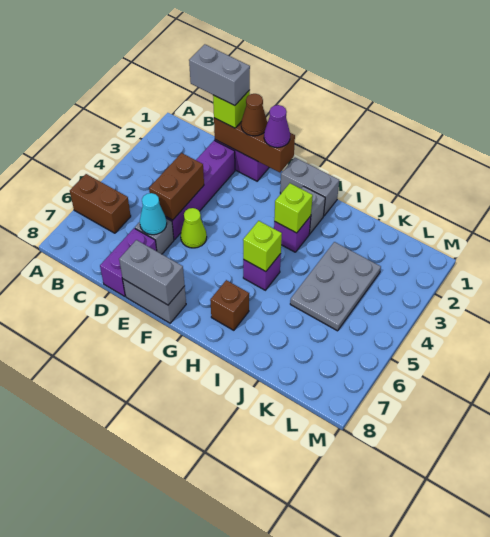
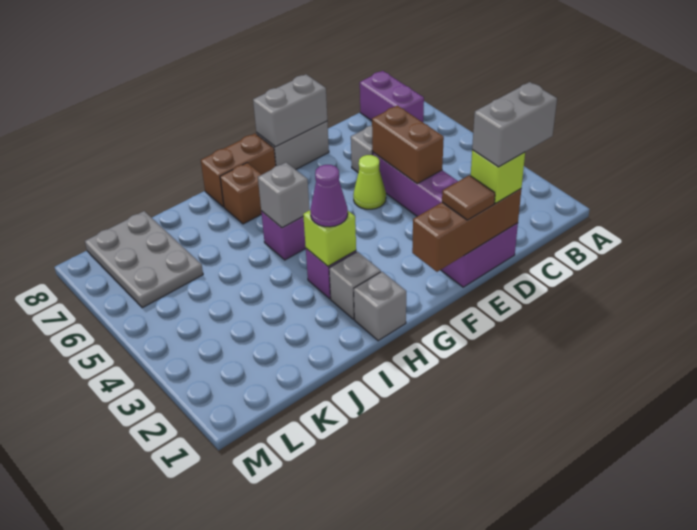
brown 1x2 brick [70,174,131,233] -> brown 1x2 brick moved to [201,133,276,207]
cyan 1x1 cone [140,193,167,235] -> none
purple 1x2 brick [100,228,157,296] -> purple 1x2 brick moved to [360,71,424,122]
brown 1x1 cone [241,94,267,136] -> brown 1x1 tile [442,175,495,220]
purple 1x1 cone [264,105,290,148] -> purple 1x1 cone moved to [310,165,348,227]
grey 1x2 brick [280,158,339,216] -> grey 1x1 brick [354,272,406,341]
lime 1x1 brick [243,221,282,272] -> grey 1x1 brick [258,163,310,228]
grey 2x3 plate [290,242,381,331] -> grey 2x3 plate moved to [85,211,203,308]

